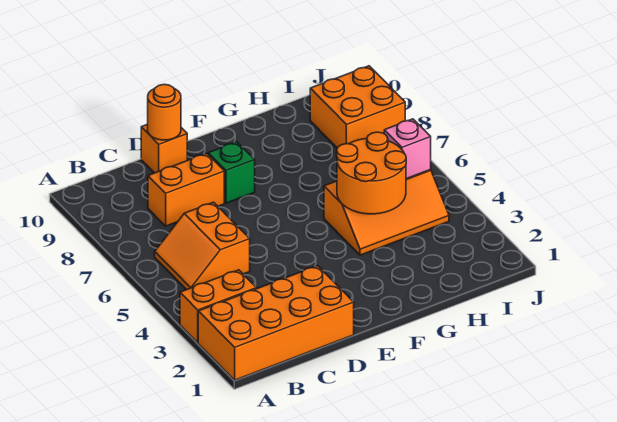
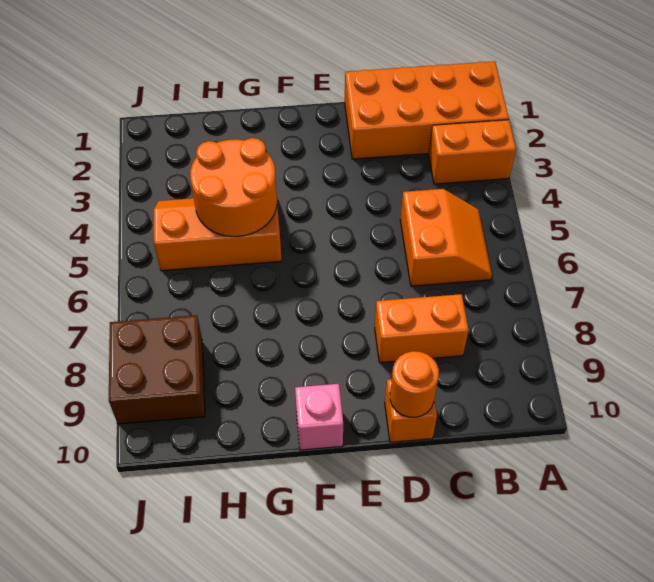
green 1x1 brick [208,142,255,203] -> none
pink 1x1 brick [384,119,431,179] -> pink 1x1 brick moved to [295,384,343,450]
orange 2x2 brick [310,66,405,148] -> brown 2x2 brick [109,315,205,424]

